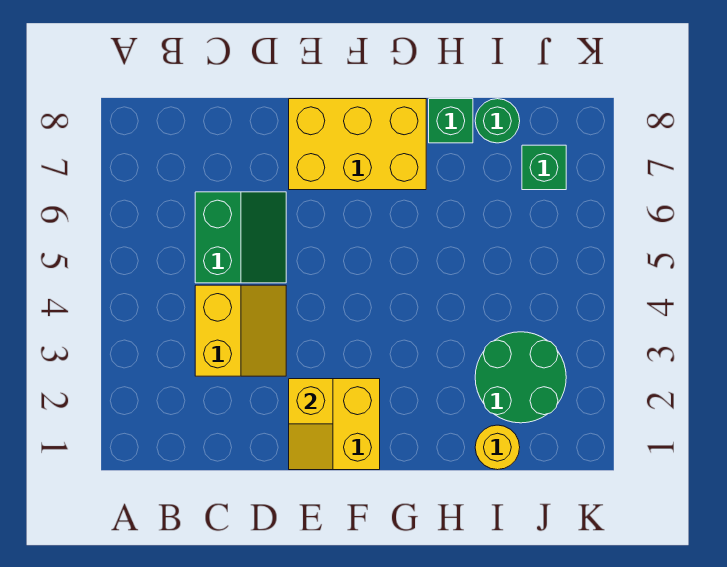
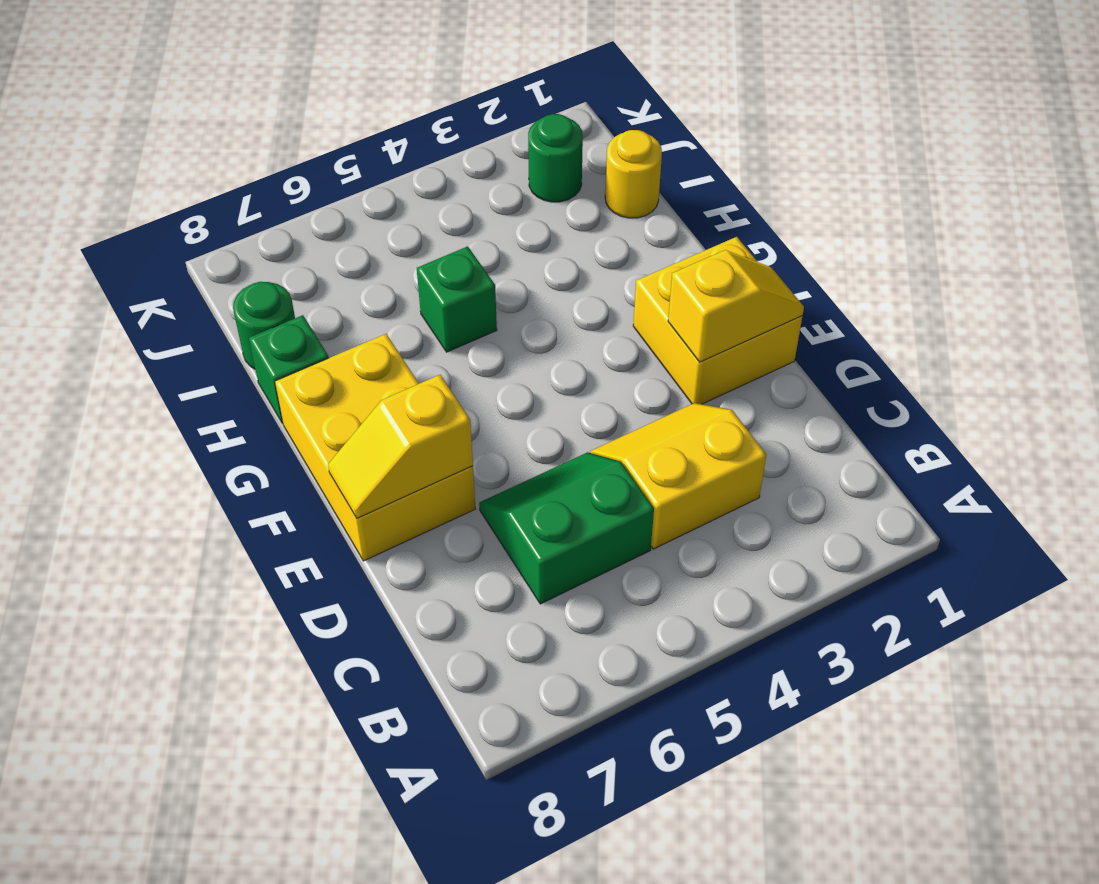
none -> yellow 1x2 slope [328,375,473,518]
green 2x2 round brick [475,332,566,423] -> green 1x1 round brick [528,114,583,202]
green 1x1 brick [522,145,566,190] -> green 1x1 brick moved to [417,246,497,352]

